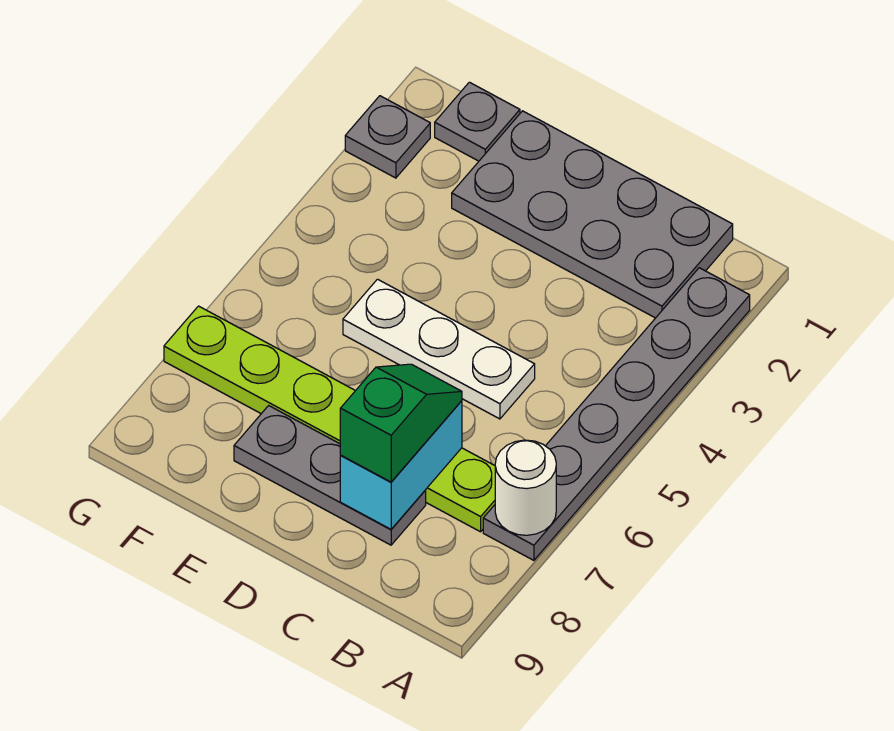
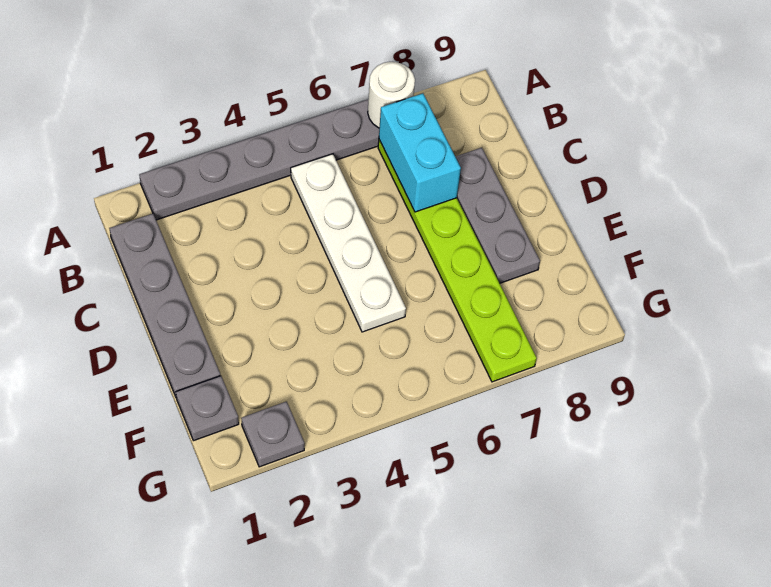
grey 2x4 plate [452,111,733,318] -> grey 1x4 plate [109,214,220,398]
white 1x3 plate [343,279,535,419] -> white 1x4 plate [291,154,406,332]
cyan 1x2 brick [340,401,462,529] -> cyan 1x2 brick turned to [379,93,461,212]
green 1x2 slope [340,364,462,482] -> none

